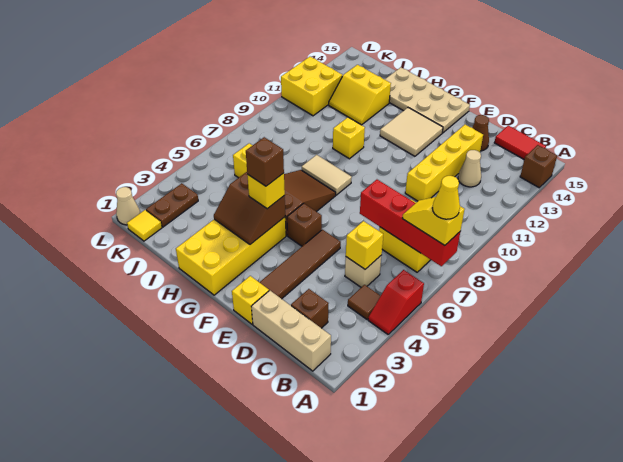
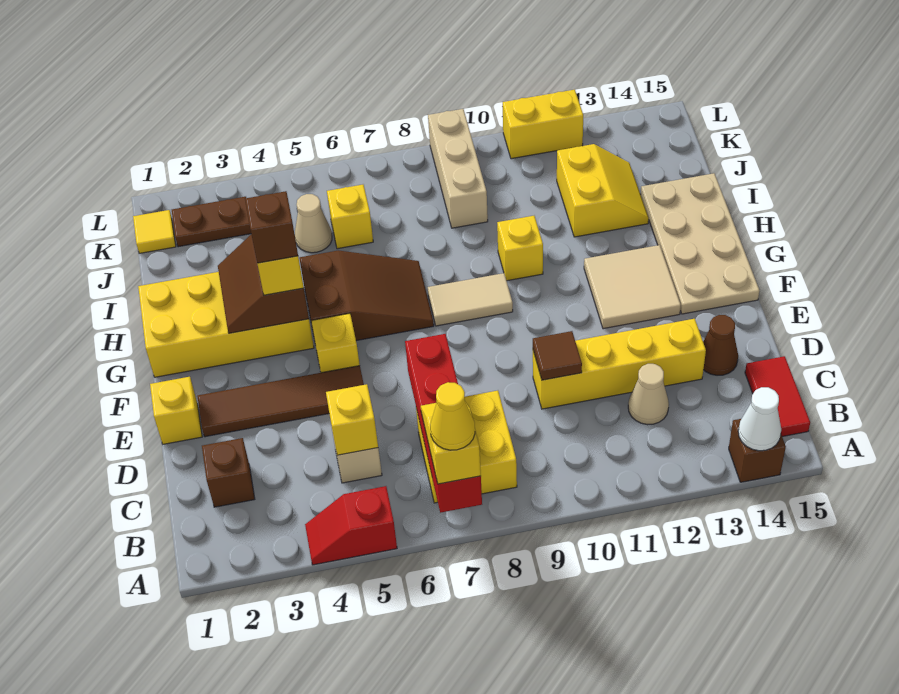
none -> white 1x1 cone [738,387,781,451]
tan 1x3 brick [251,291,331,371] -> tan 1x3 brick moved to [428,109,488,228]
brown 1x1 tile [348,285,380,319] -> brown 1x1 tile moved to [533,331,582,380]
brown 1x1 brick [287,203,322,246] -> yellow 1x1 brick [311,313,360,373]
tan 1x2 tile [302,155,352,195] -> tan 1x2 tile turned to [428,273,513,326]
yellow 2x2 slope [329,65,391,125] -> yellow 2x2 slope turned to [557,144,649,237]
yellow 2x2 brick [281,57,342,116] -> yellow 1x2 brick [503,90,583,159]
tan 1x1 cone [116,187,140,225] -> tan 1x1 cone moved to [295,194,332,253]

